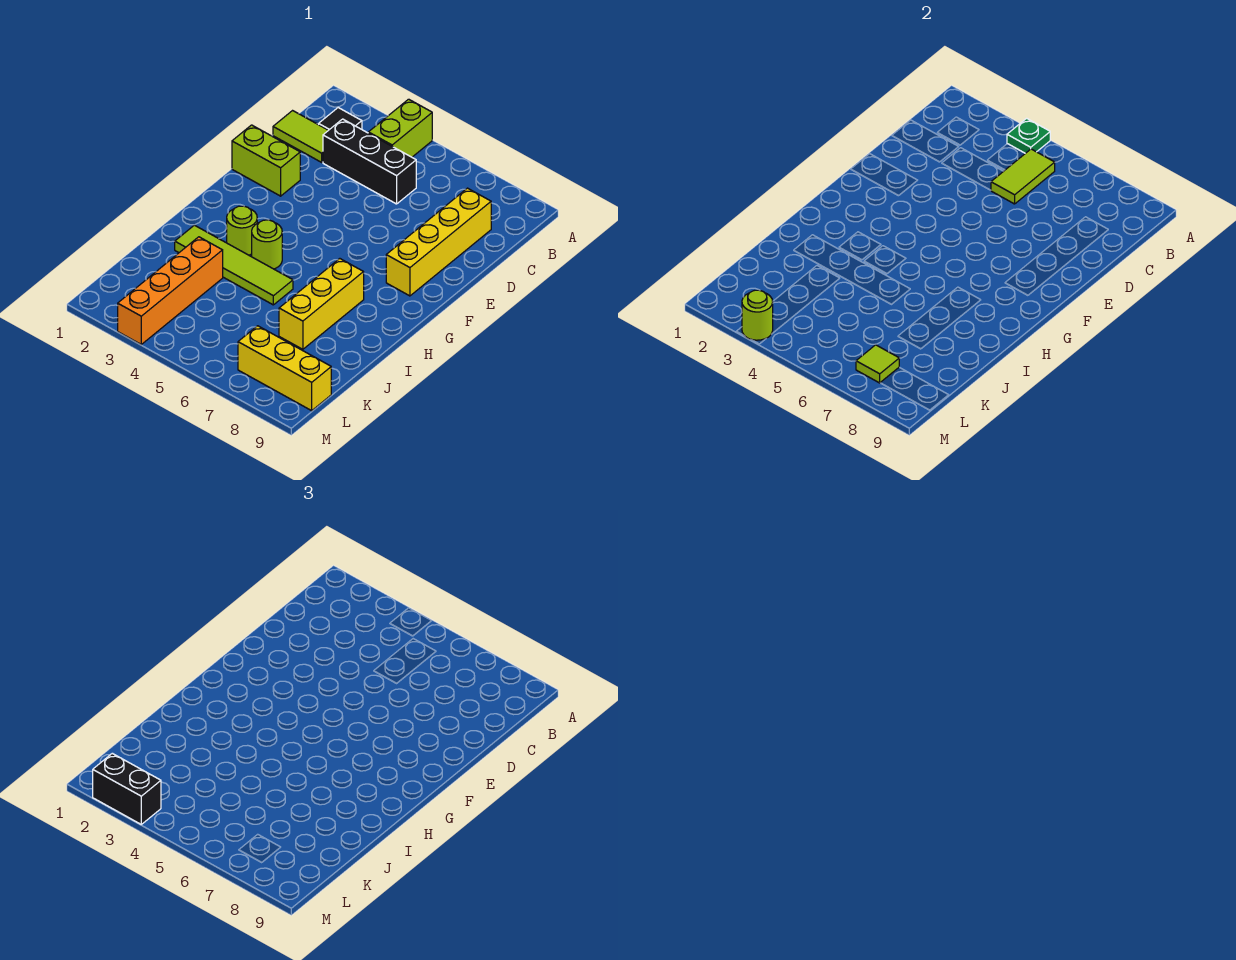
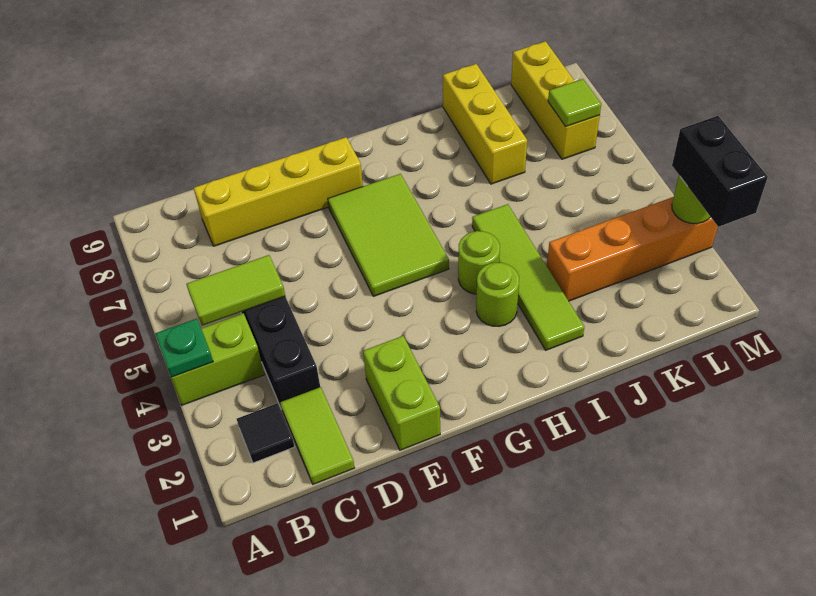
none -> lime 2x3 tile [328,174,449,296]
yellow 1x3 brick [279,259,364,349] -> yellow 1x3 brick turned to [443,64,527,184]

